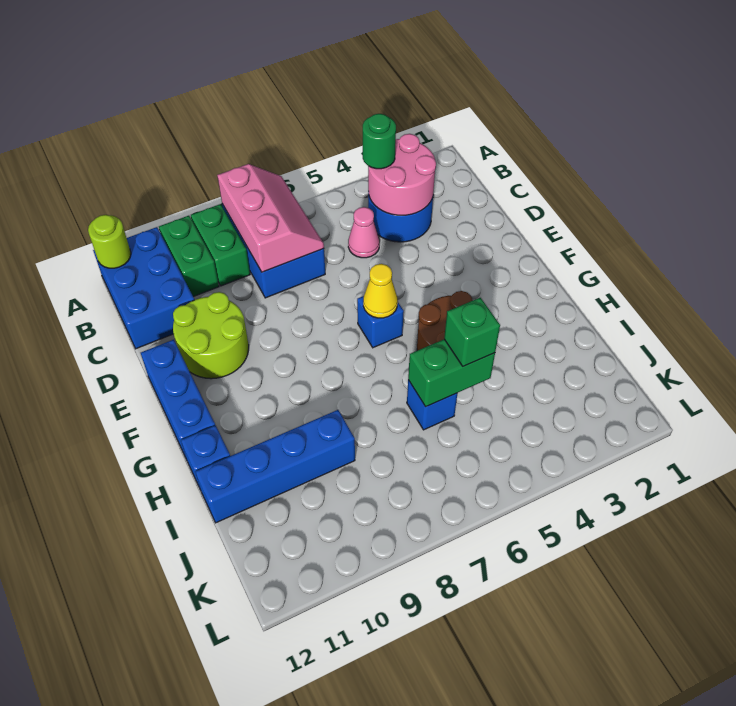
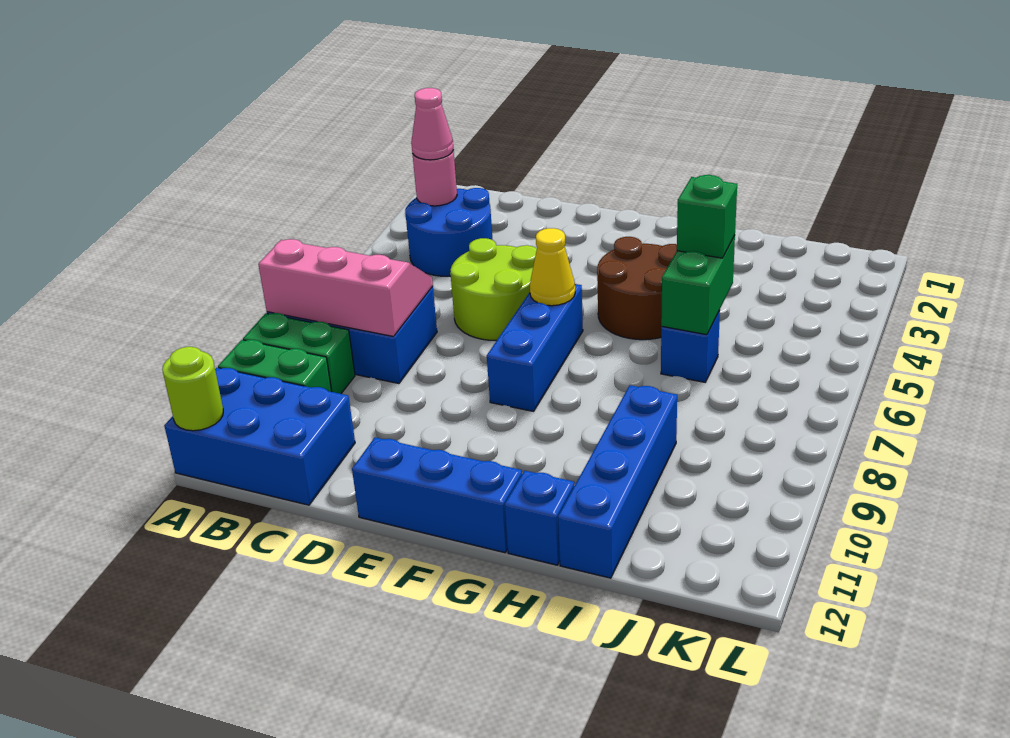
pink 2x2 round brick [368,134,436,215] -> pink 1x1 round brick [413,150,457,206]
green 1x1 round brick [363,114,396,169] -> none
pink 1x1 cone [348,207,380,258] -> pink 1x1 cone moved to [411,88,454,160]
lime 2x2 round brick [173,292,249,379] -> lime 2x2 round brick moved to [450,238,537,340]
blue 1x1 brick [357,296,404,348] -> blue 1x3 brick [487,284,583,411]

